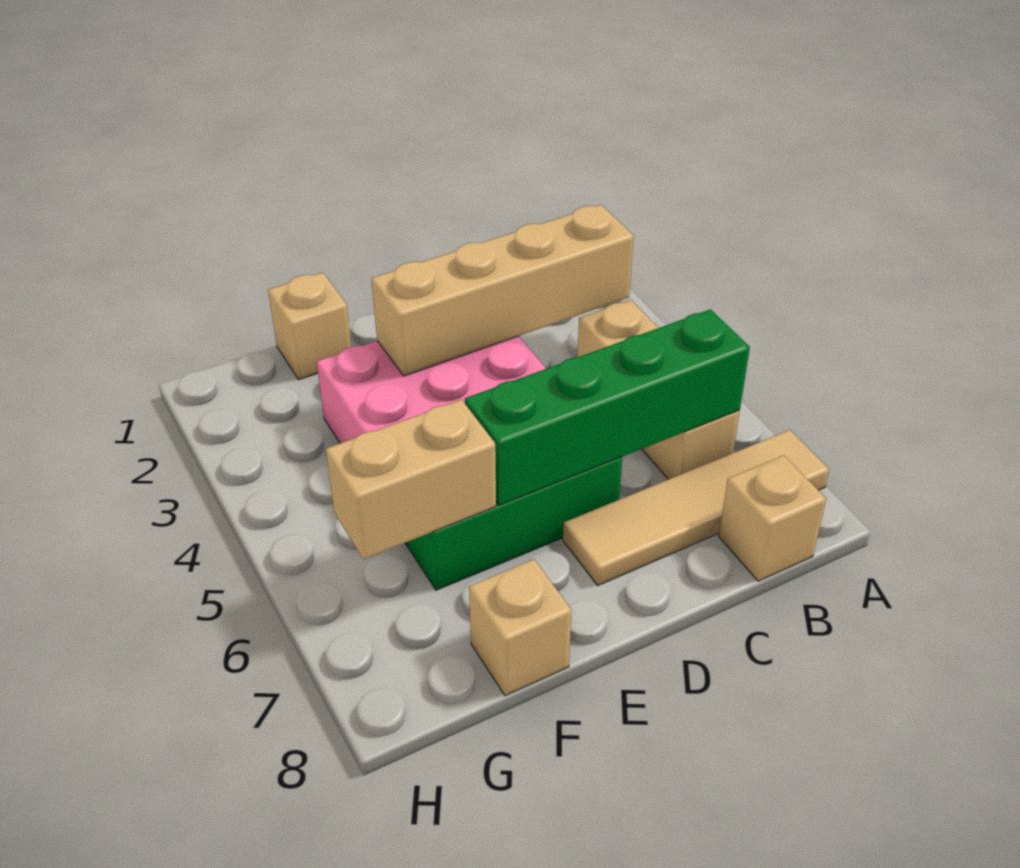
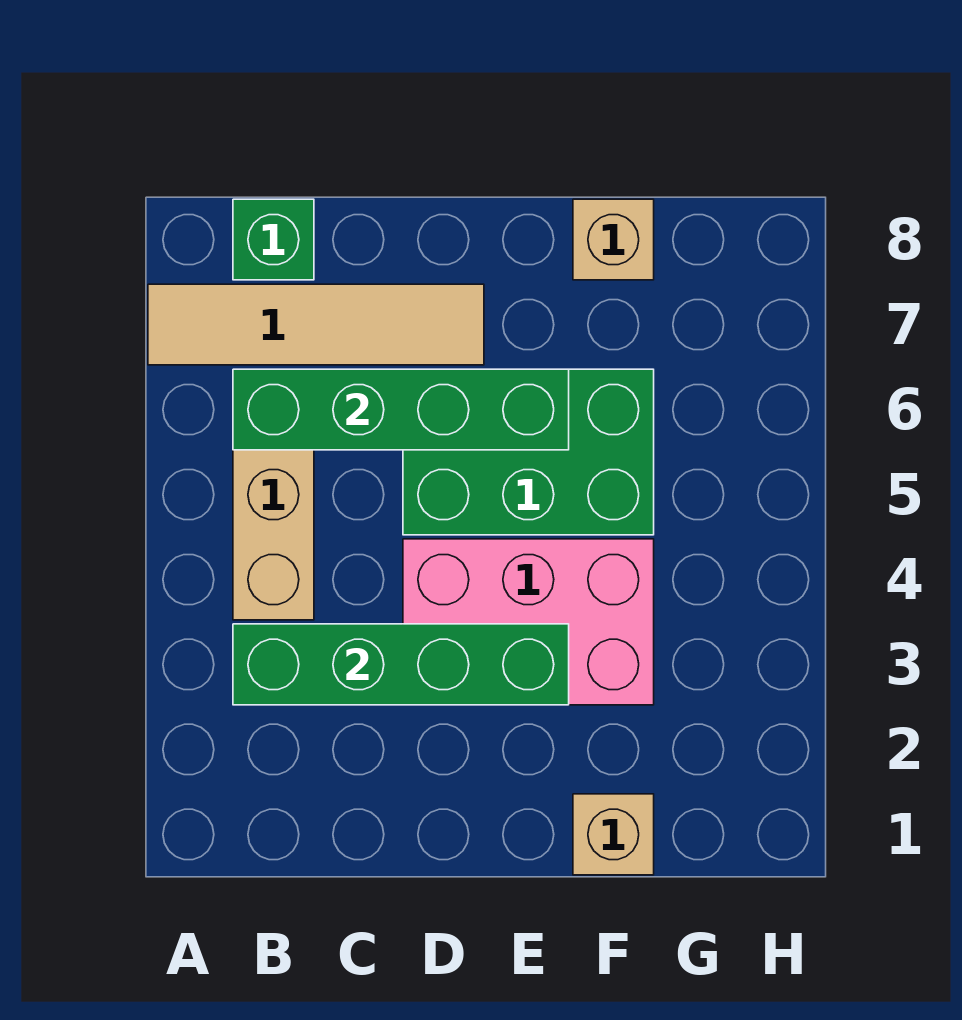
tan 1x4 brick [372,205,634,376] -> green 1x4 brick [233,624,569,705]
tan 1x1 brick [719,455,826,581] -> green 1x1 brick [233,199,314,280]
tan 1x2 brick [326,400,496,559] -> none

